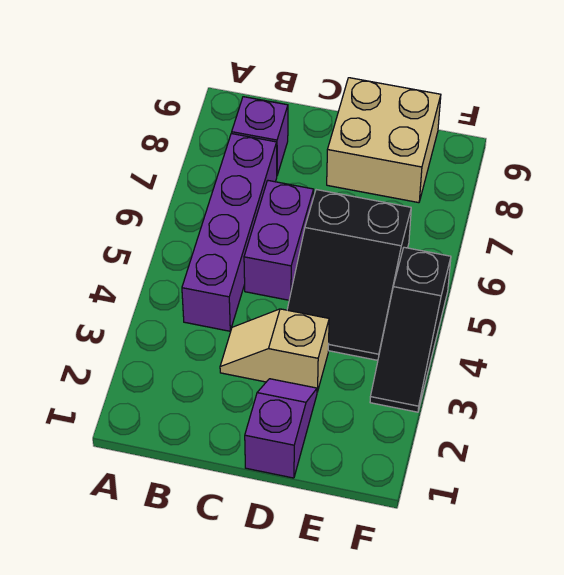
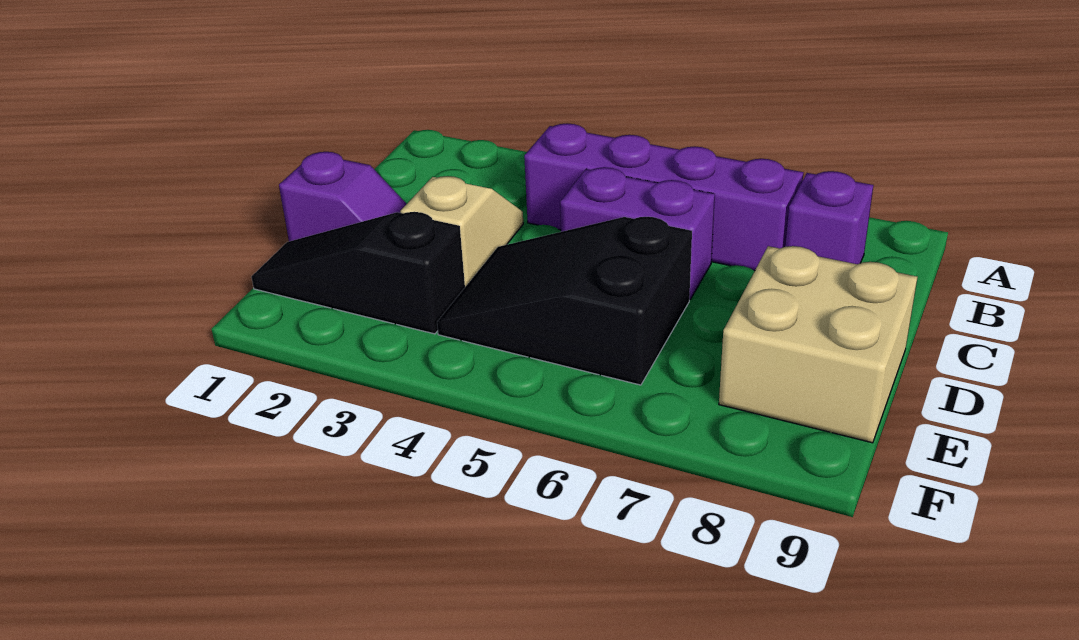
black 1x3 slope [370,247,451,412] -> black 1x3 slope moved to [251,212,465,334]

